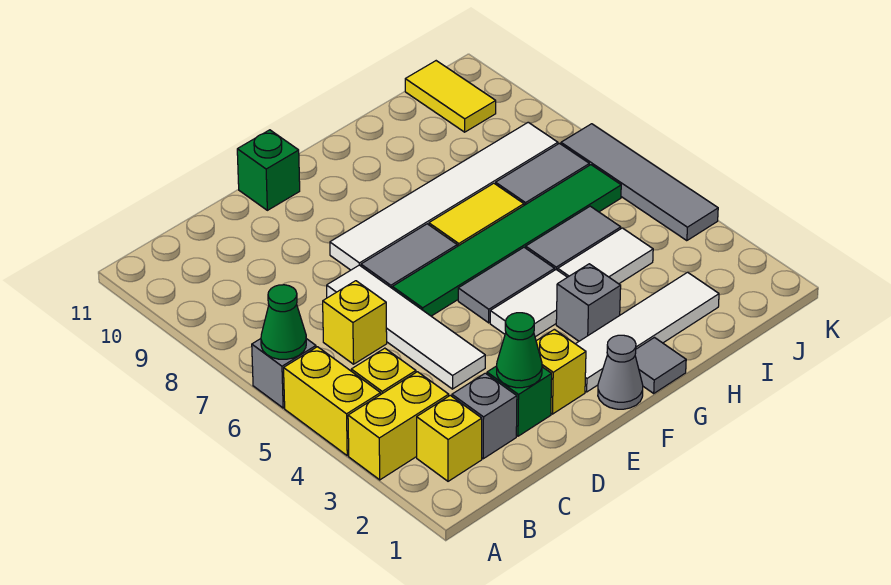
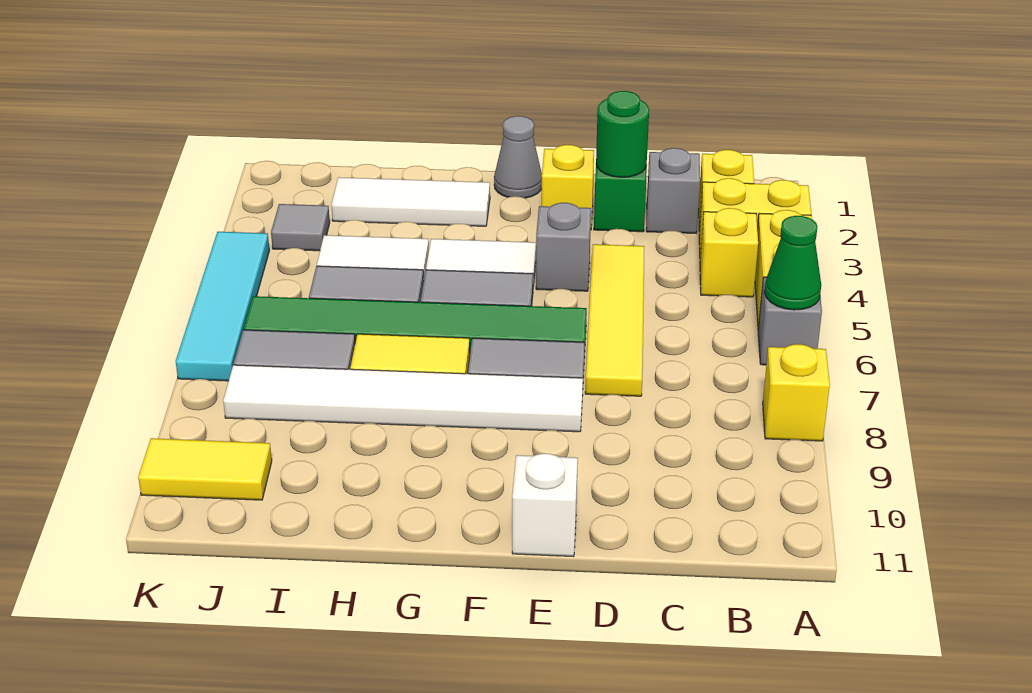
yellow 1x1 brick [323,281,387,364] -> yellow 1x1 brick moved to [763,344,830,441]
green 1x1 cone [497,313,542,388] -> green 1x1 round brick [596,91,649,177]
white 1x4 tile [327,265,485,389] -> yellow 1x4 tile [585,244,644,396]
green 1x1 brick [237,130,300,210] -> white 1x1 brick [512,453,578,557]
white 1x4 tile [576,272,719,392] -> white 1x3 tile [331,177,490,226]
grey 1x1 tile [635,338,686,393] -> grey 1x1 tile moved to [271,204,330,251]
grey 1x1 brick [556,264,621,341] -> grey 1x1 brick moved to [536,203,591,291]
yellow 1x2 tile [405,61,496,132] -> yellow 1x2 tile turned to [138,438,272,500]
grey 1x4 tile [561,124,718,241] -> cyan 1x4 tile [176,232,269,381]

